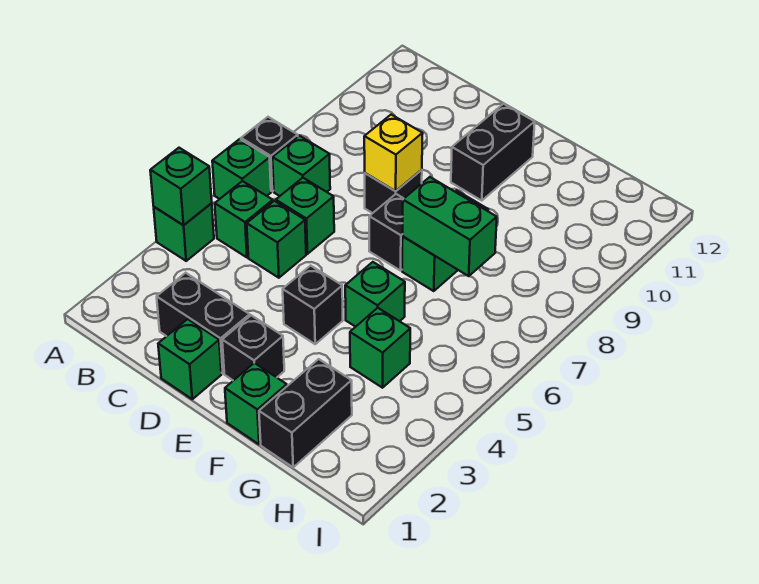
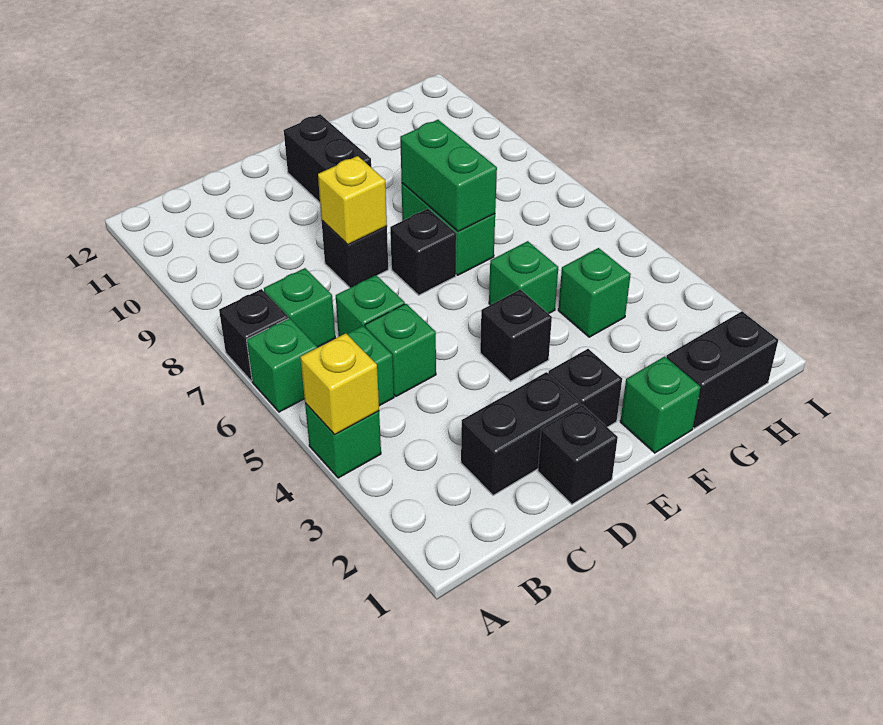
green 1x1 brick [150,148,212,225] -> yellow 1x1 brick [300,333,379,435]
green 1x1 brick [158,319,221,399] -> black 1x1 brick [538,405,618,504]
green 1x2 brick [403,177,497,276] -> green 1x2 brick turned to [400,120,497,232]
black 1x2 brick [259,359,352,467] -> black 1x2 brick turned to [666,311,778,428]

